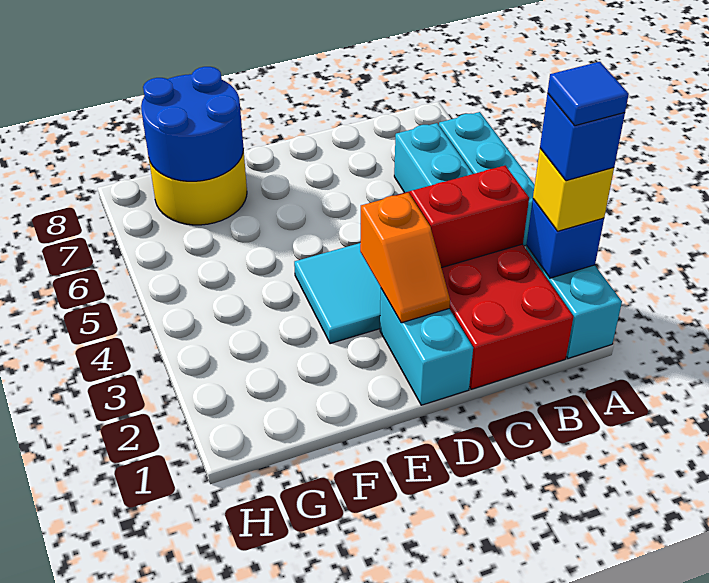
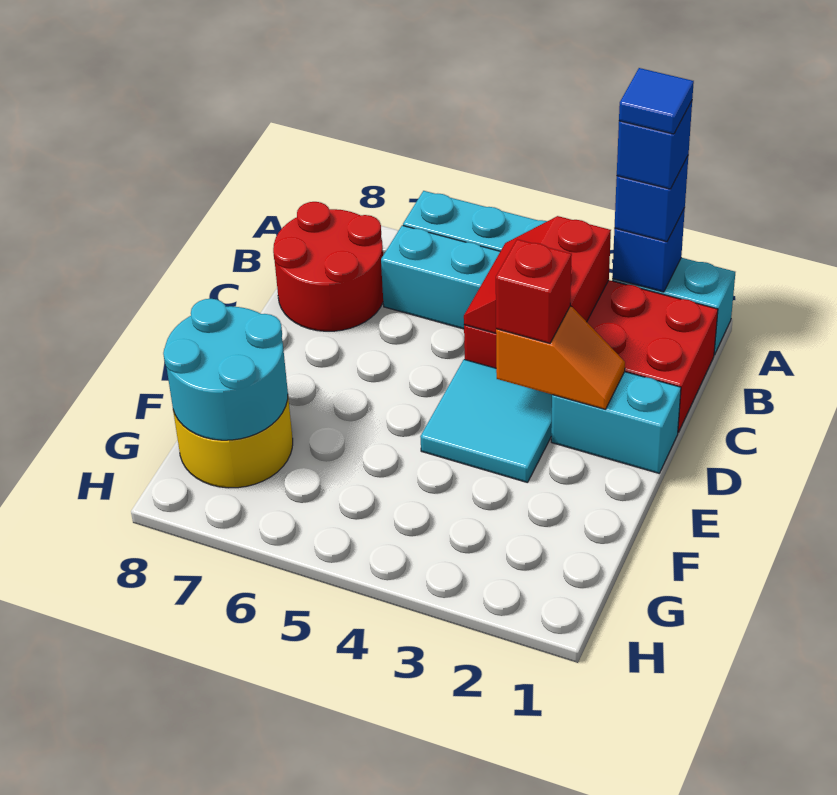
yellow 1x1 brick [533,148,614,231] -> blue 1x1 brick [614,156,688,242]
none -> red 2x2 round brick [273,202,383,331]
none -> red 1x1 brick [496,239,572,343]
blue 2x2 round brick [141,67,244,181] -> cyan 2x2 round brick [163,299,288,440]

